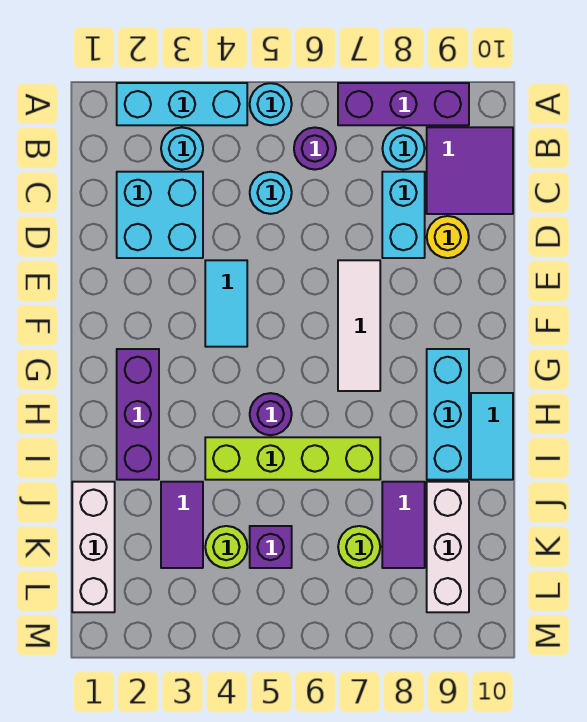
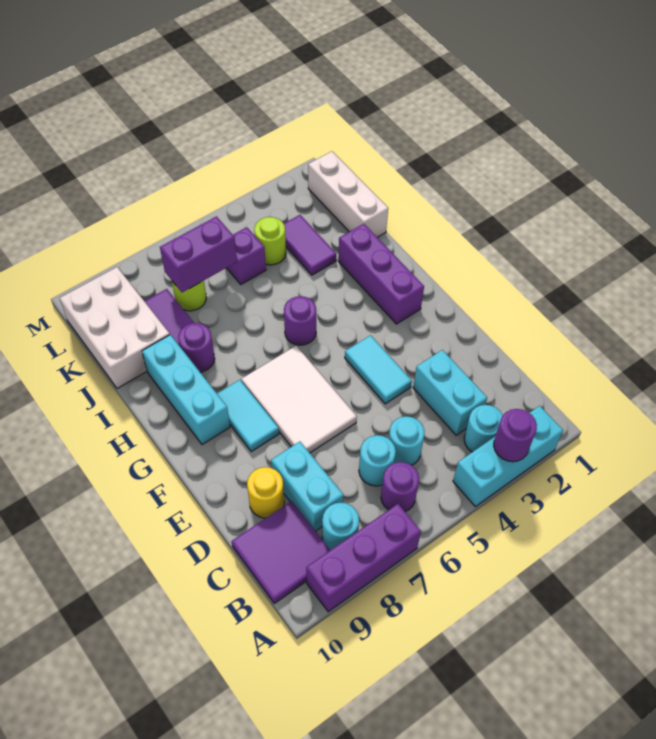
none -> purple 1x1 round brick [494,409,537,462]
cyan 1x1 round brick [250,83,292,125] -> cyan 1x1 round brick moved to [359,435,396,486]
cyan 2x2 brick [117,172,203,258] -> cyan 1x2 brick [413,350,487,435]
white 1x3 tile [338,260,380,391] -> white 2x3 tile [241,346,357,453]
cyan 1x2 tile [471,393,513,480] -> cyan 1x2 tile moved to [217,380,279,451]
lime 1x4 brick [205,437,380,480] -> none
none -> purple 1x1 round brick [178,323,215,372]
white 1x3 brick [427,482,469,612] -> white 2x3 brick [60,267,170,389]
none -> purple 1x2 brick [160,216,237,292]

